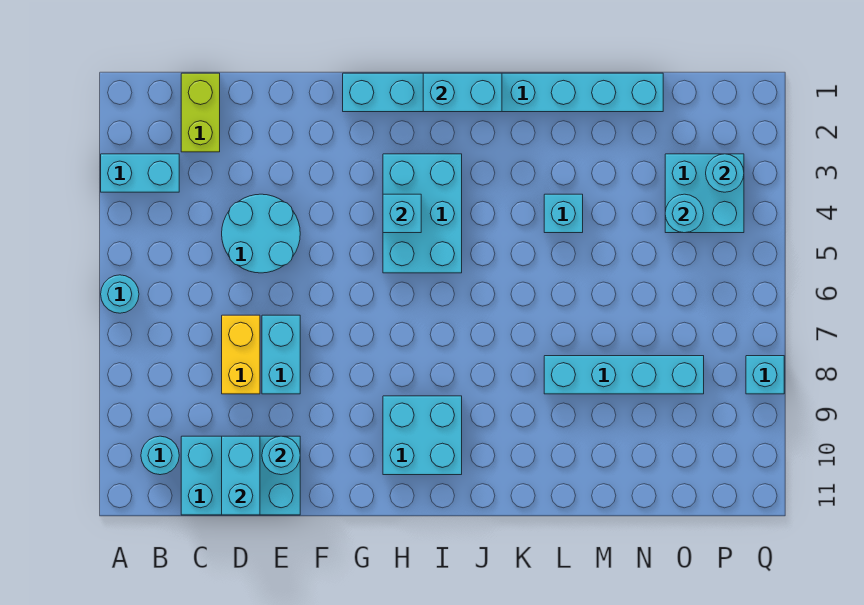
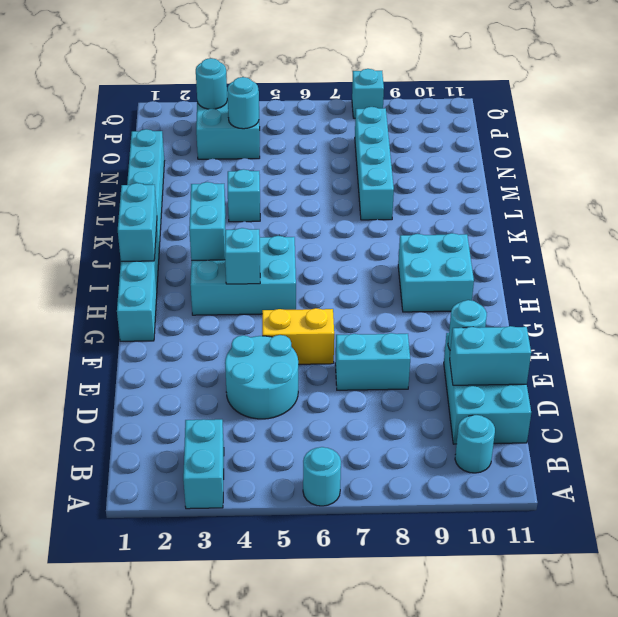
lime 1x2 brick [181,73,220,152] -> none
yellow 1x2 brick [222,315,260,394] -> yellow 1x2 brick moved to [262,308,334,364]
none -> cyan 1x2 brick [189,182,226,260]

